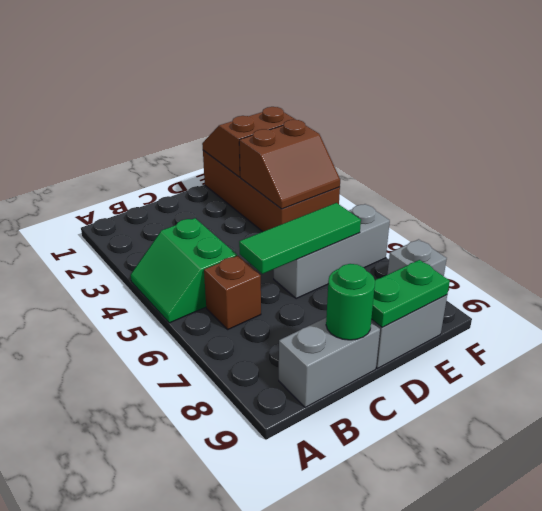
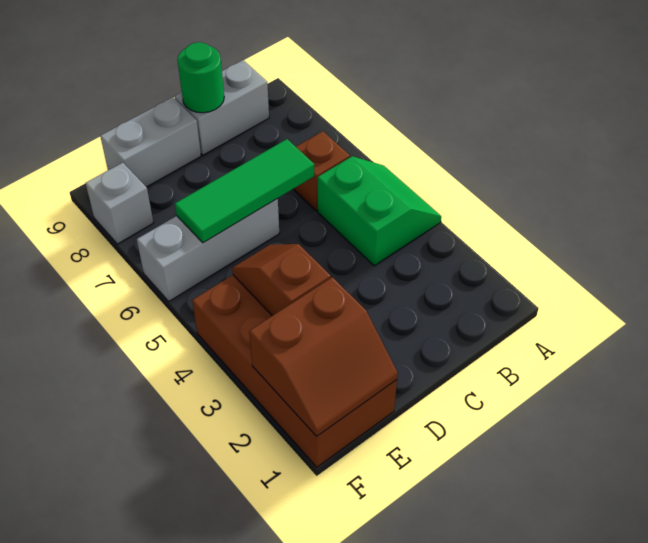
green 1x2 plate [371,260,450,328] -> none
brown 2x2 slope [239,120,340,209] -> brown 1x2 slope [232,244,331,316]

